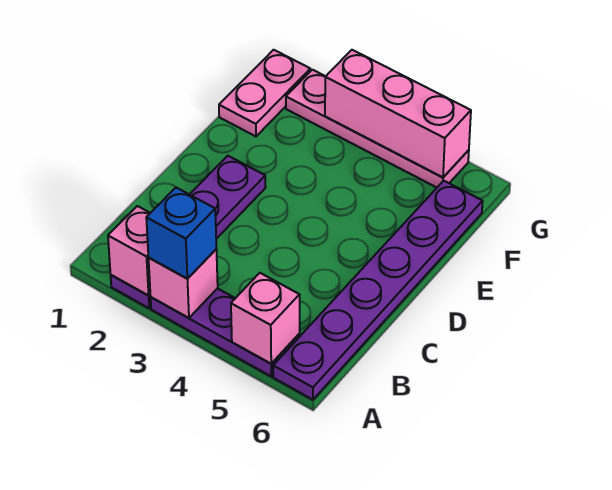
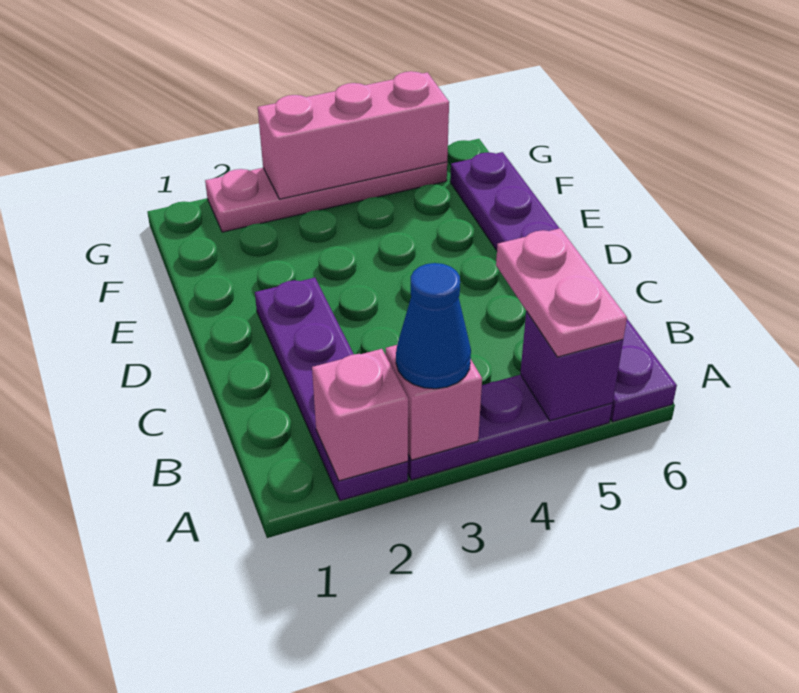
blue 1x1 brick [146,188,216,278] -> blue 1x1 cone [396,263,471,389]
pink 1x1 brick [231,273,300,364] -> purple 1x1 brick [520,311,623,421]
pink 1x2 plate [219,50,310,136] -> pink 1x2 plate moved to [496,228,627,357]

